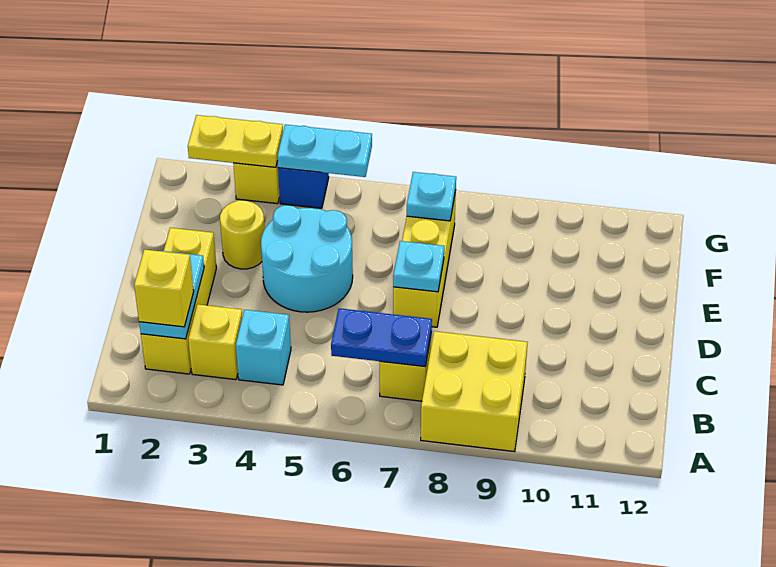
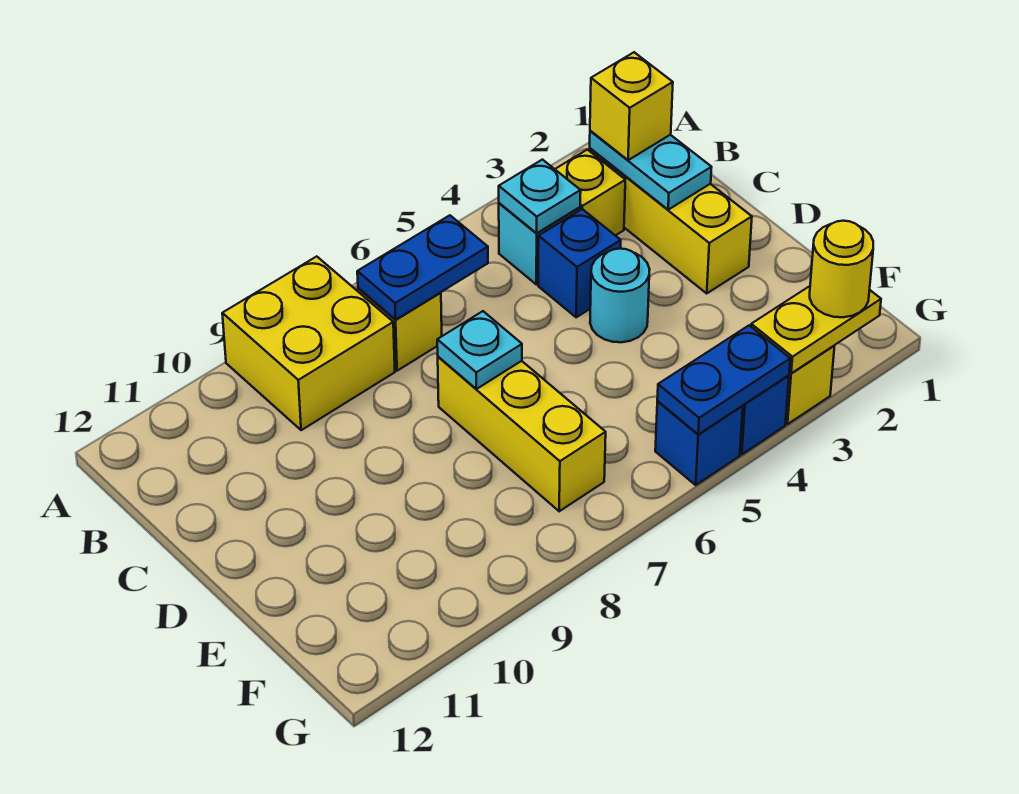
none -> blue 1x1 brick [538,209,621,317]
cyan 2x2 round brick [261,205,353,312] -> cyan 1x1 round brick [590,249,650,342]
yellow 1x1 round brick [220,200,265,269] -> yellow 1x1 round brick moved to [810,221,873,317]
cyan 1x1 plate [407,172,456,221] -> cyan 1x1 plate moved to [499,160,581,233]
cyan 1x2 plate [277,124,372,177] -> blue 1x2 plate [657,326,790,435]
none -> blue 1x1 brick [655,402,743,485]

